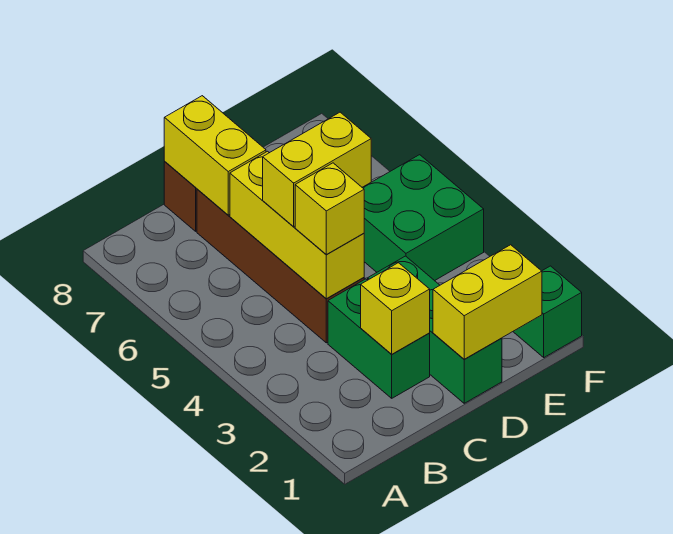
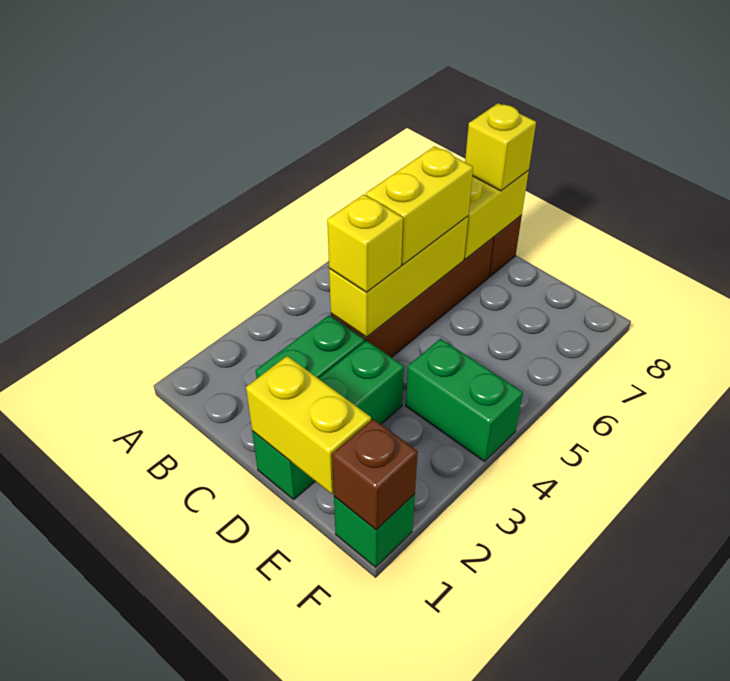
yellow 1x1 brick [361,263,430,354] -> yellow 1x1 brick moved to [465,103,536,191]
yellow 1x2 brick [263,112,371,226] -> yellow 1x2 brick turned to [366,146,473,265]
green 2x2 brick [362,155,484,281] -> green 1x2 brick [406,339,523,462]
none -> brown 1x1 brick [332,419,418,530]

